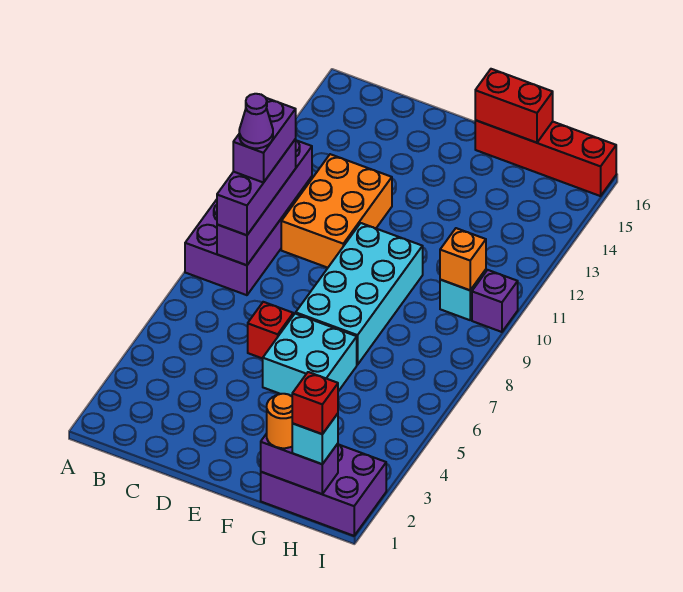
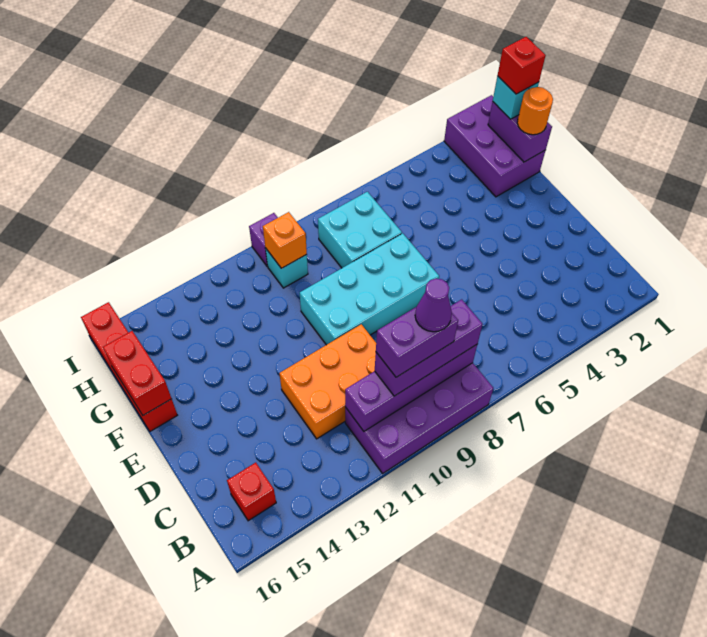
red 1x1 brick [248,302,293,359] -> red 1x1 brick moved to [227,463,276,521]
cyan 2x2 brick [263,314,357,396] -> cyan 2x2 brick moved to [318,192,402,268]

